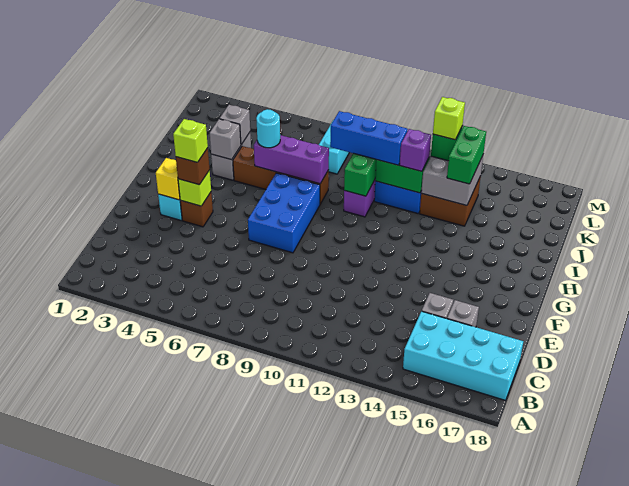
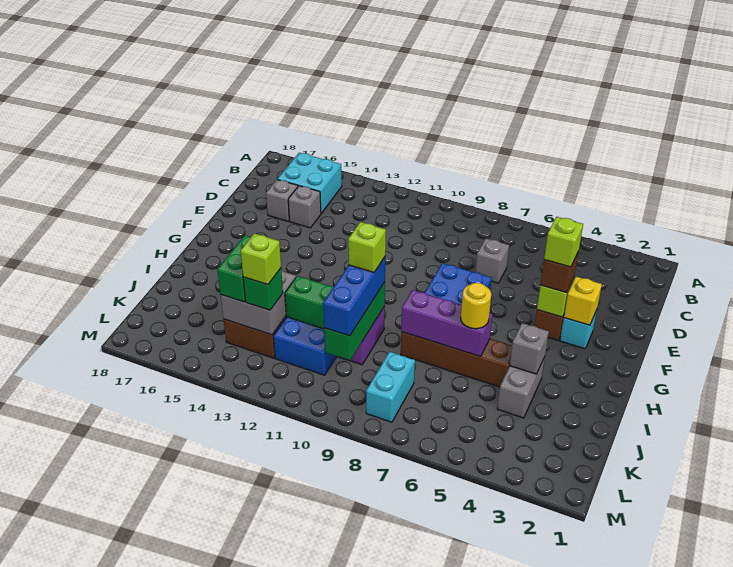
cyan 2x4 brick [403,311,523,400] -> cyan 2x2 brick [278,153,342,213]
cyan 1x1 round brick [256,109,280,148] -> yellow 1x1 round brick [461,283,491,329]
none -> lime 1x1 brick [348,222,386,272]
grey 1x1 brick [220,105,250,145] -> grey 1x1 brick moved to [475,239,509,283]
blue 1x3 brick [330,111,408,165] -> blue 1x3 brick turned to [323,257,385,336]
purple 1x1 brick [400,129,431,171] -> none

